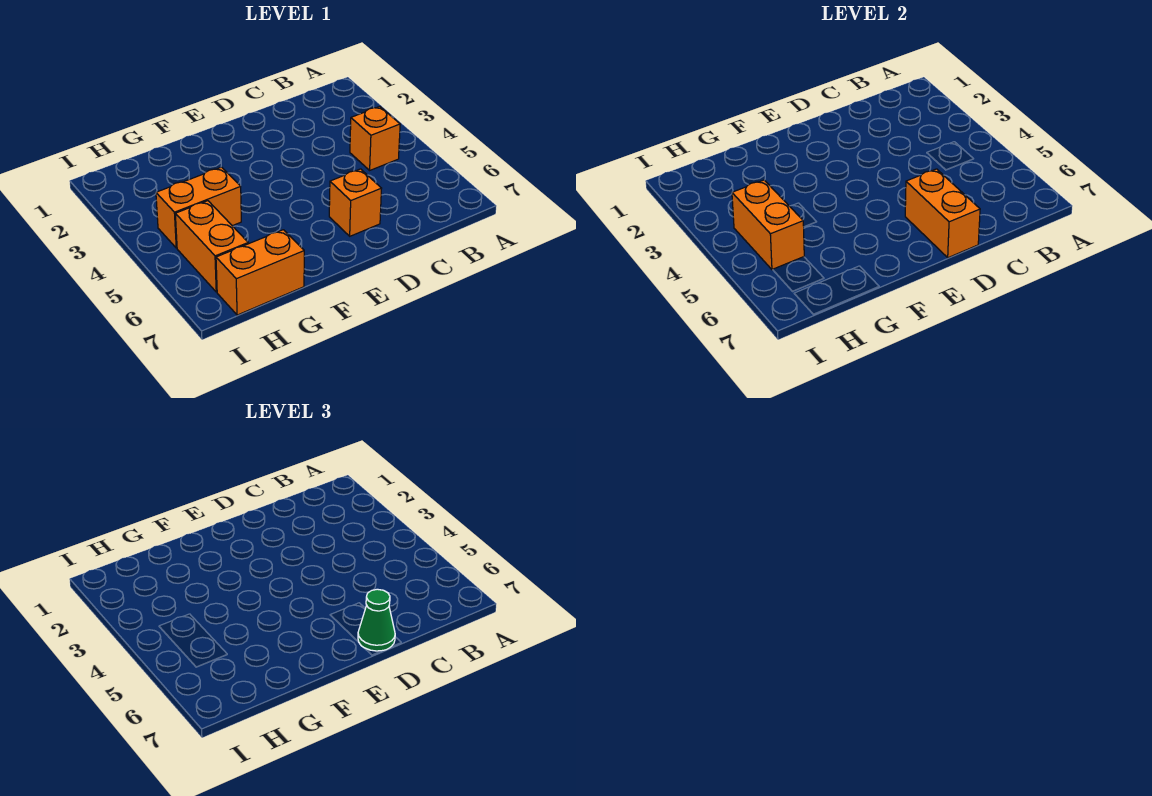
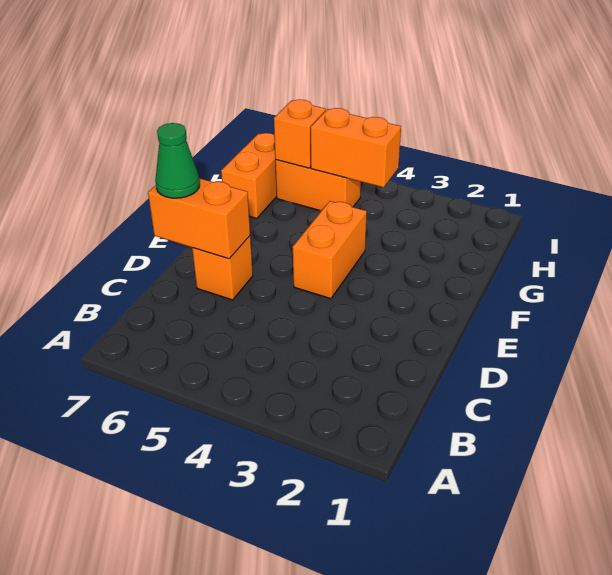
orange 1x1 brick [350,107,400,170] -> orange 1x1 brick moved to [274,100,326,168]
orange 1x2 brick [156,167,241,248] -> orange 1x2 brick moved to [293,201,367,299]

